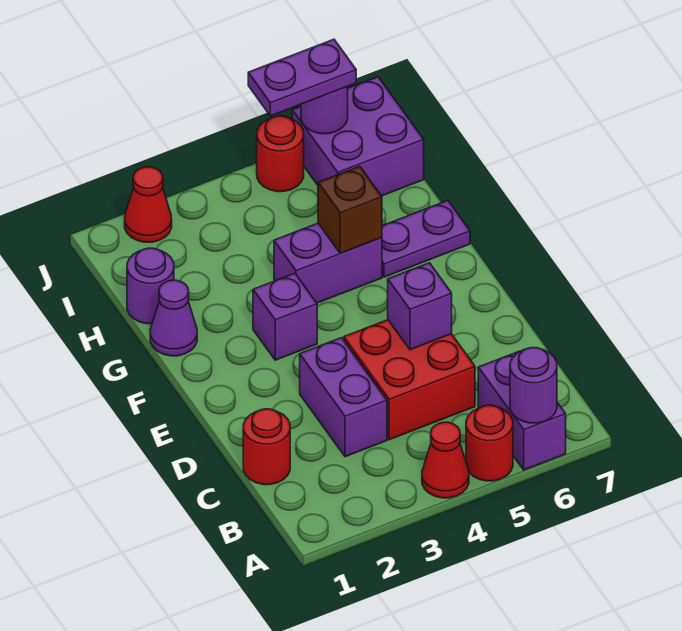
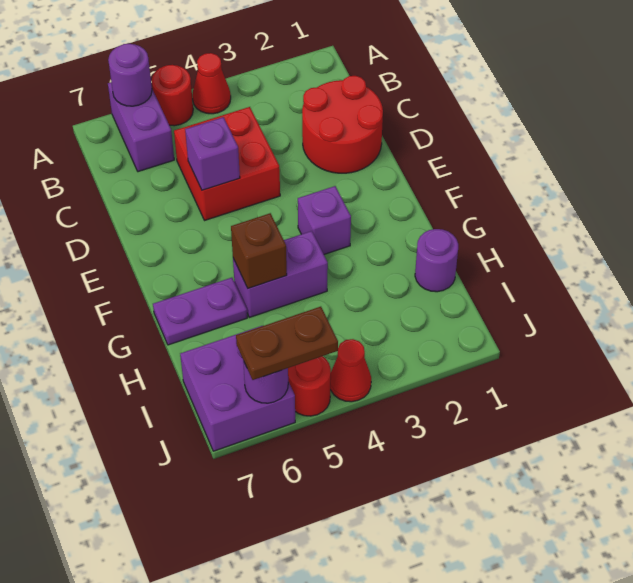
red 1x1 round brick [243,409,290,485] -> red 2x2 round brick [302,76,383,173]
purple 1x2 brick [300,338,387,457] -> none
purple 1x1 cone [150,280,197,356] -> none
red 1x1 cone [125,167,172,242] -> red 1x1 cone moved to [330,339,371,402]
purple 1x2 plate [248,39,356,116] -> brown 1x2 plate [236,307,338,380]

